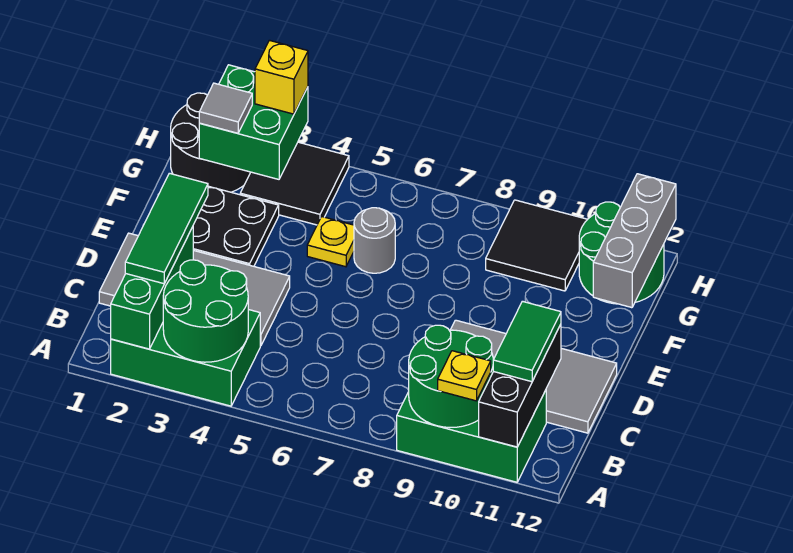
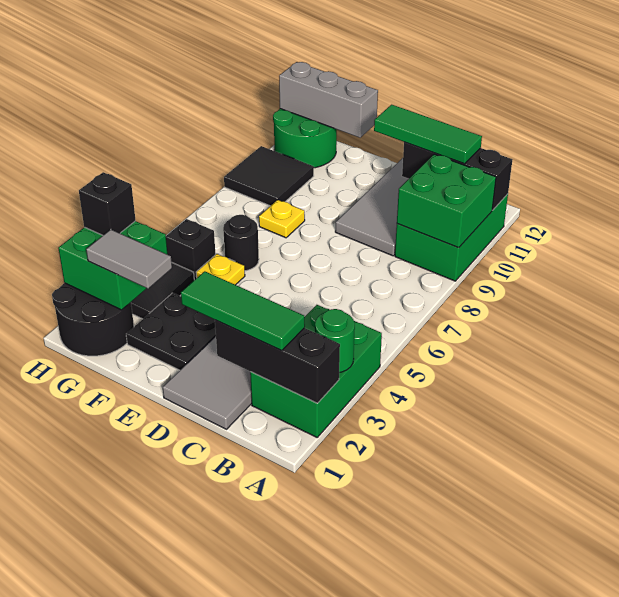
green 1x3 brick [111,227,193,349] -> black 1x3 brick [215,320,340,403]
green 2x2 round brick [163,260,248,362] -> green 1x1 round brick [315,309,355,373]
green 2x2 round brick [409,325,493,428] -> green 2x2 brick [397,154,496,248]
yellow 1x1 plate [438,351,491,401] -> yellow 1x1 plate moved to [259,200,305,238]
green 1x2 tile [493,301,561,382] -> green 1x3 tile [374,105,482,164]
grey 1x1 round brick [354,208,395,273] -> black 1x1 round brick [223,215,259,271]
grey 1x1 tile [199,83,252,133] -> grey 1x2 tile [86,230,172,289]
none -> black 1x1 brick [166,219,216,280]
yellow 1x1 brick [255,40,308,114] -> black 1x1 brick [79,172,136,235]

